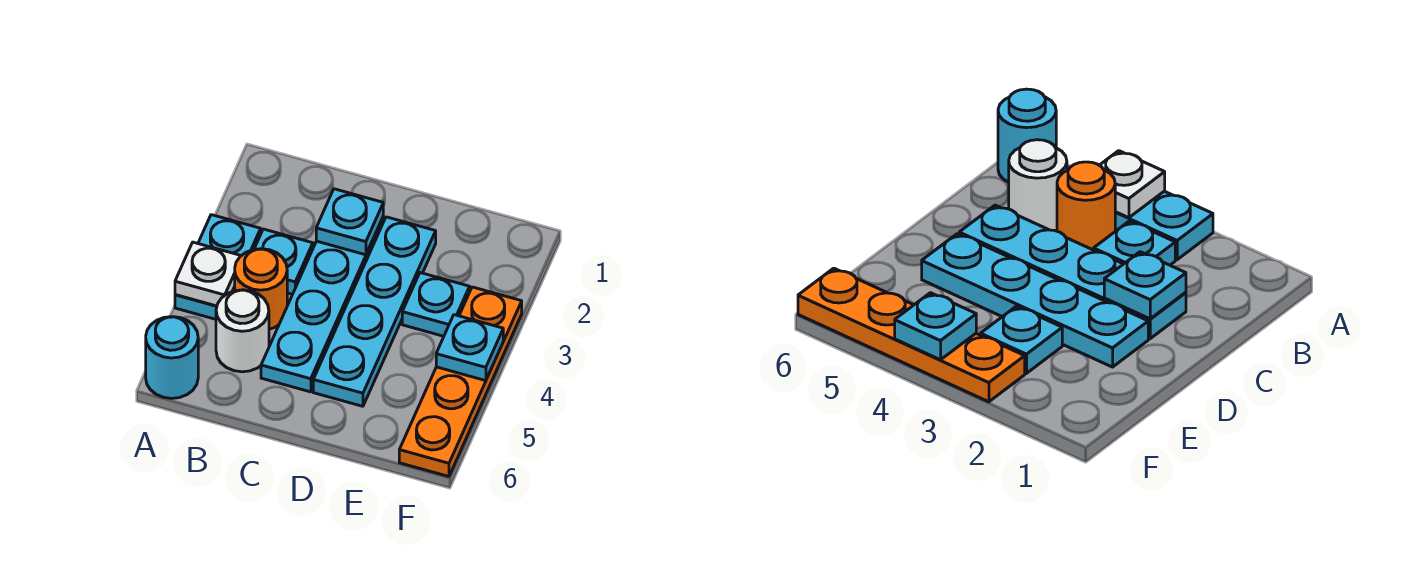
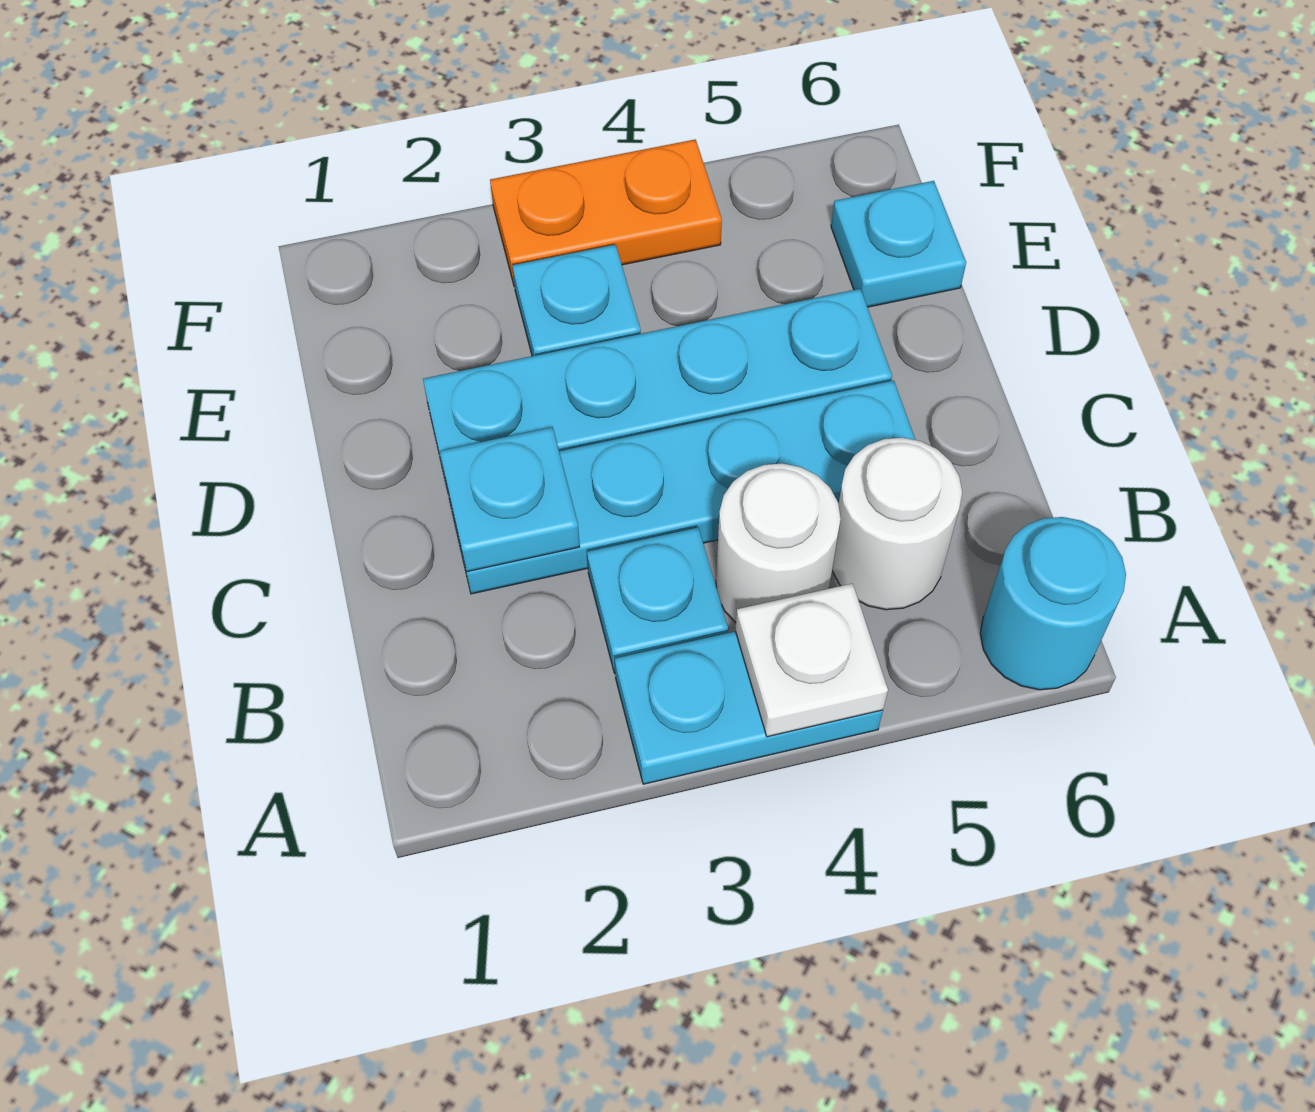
orange 1x1 round brick [235,249,287,329] -> white 1x1 round brick [716,463,841,622]
orange 1x4 plate [399,287,522,476] -> orange 1x2 plate [490,139,722,287]
cyan 1x1 plate [436,315,503,381] -> cyan 1x1 plate moved to [831,181,966,307]

